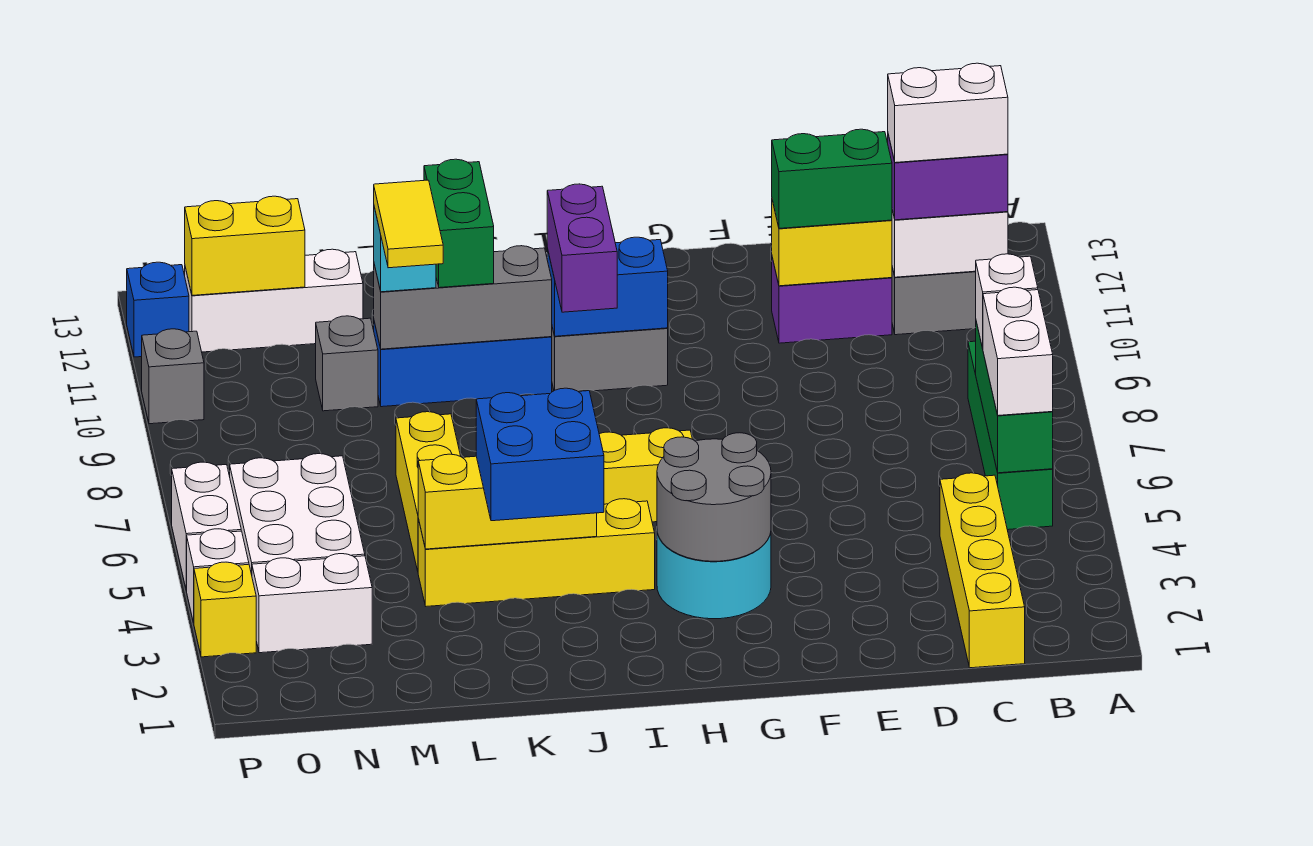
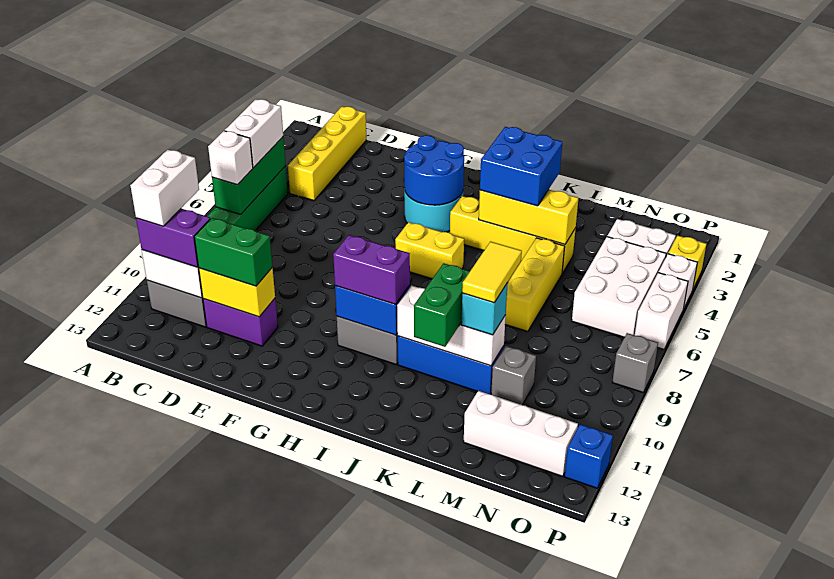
white 1x2 brick [888,63,1008,163] -> white 1x2 brick turned to [130,150,199,226]
grey 2x2 round brick [657,433,771,561] -> blue 2x2 round brick [404,135,464,205]
purple 1x2 brick [547,184,617,312] -> purple 1x2 brick turned to [333,235,410,304]
grey 1x3 brick [374,246,552,349] -> white 1x3 brick [397,286,506,366]
yellow 1x2 brick [185,196,305,295] -> none
grey 1x1 brick [142,329,204,424] -> grey 1x1 brick moved to [612,333,658,392]

